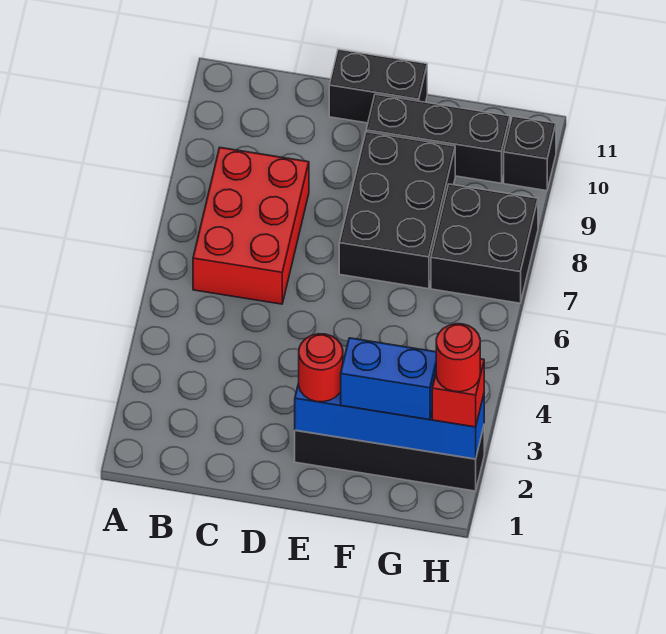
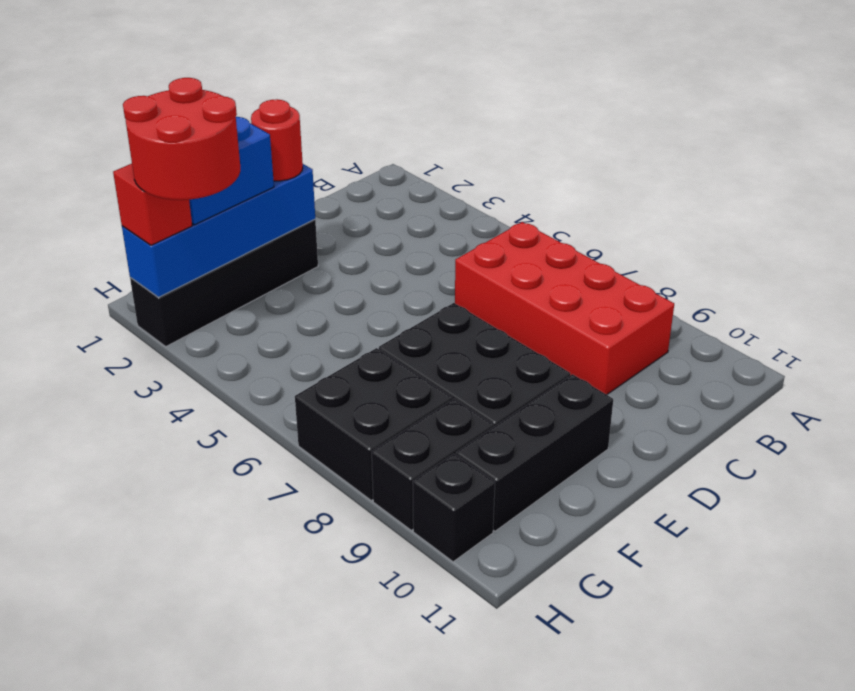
red 2x3 brick [193,148,309,304] -> red 2x4 brick [455,222,674,395]
black 1x2 brick [329,49,427,123] -> black 1x2 brick moved to [372,399,493,530]
red 1x1 round brick [436,324,480,392] -> red 2x2 round brick [123,78,240,200]

